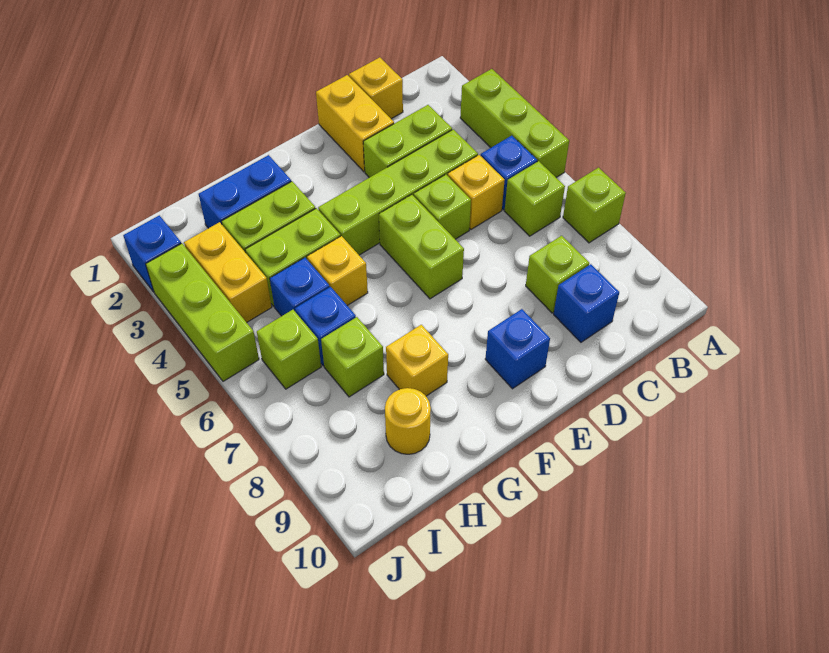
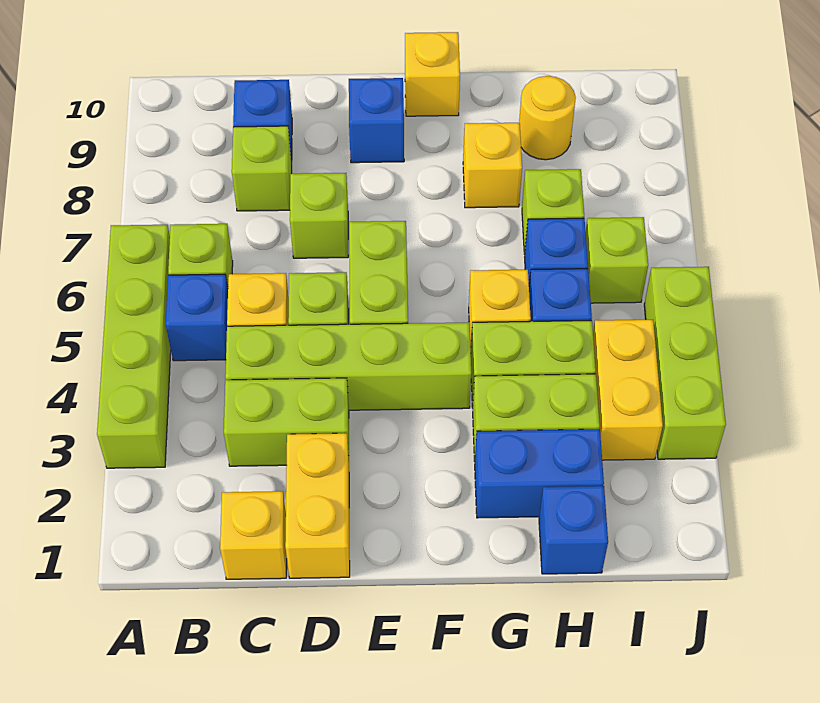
lime 1x3 brick [460,69,569,177] -> lime 1x4 brick [97,225,171,468]
lime 1x1 brick [563,168,626,243] -> lime 1x1 brick moved to [290,173,348,258]
none -> yellow 1x1 brick [405,32,460,116]
blue 1x1 brick [123,215,181,292] -> blue 1x1 brick moved to [539,486,608,574]

